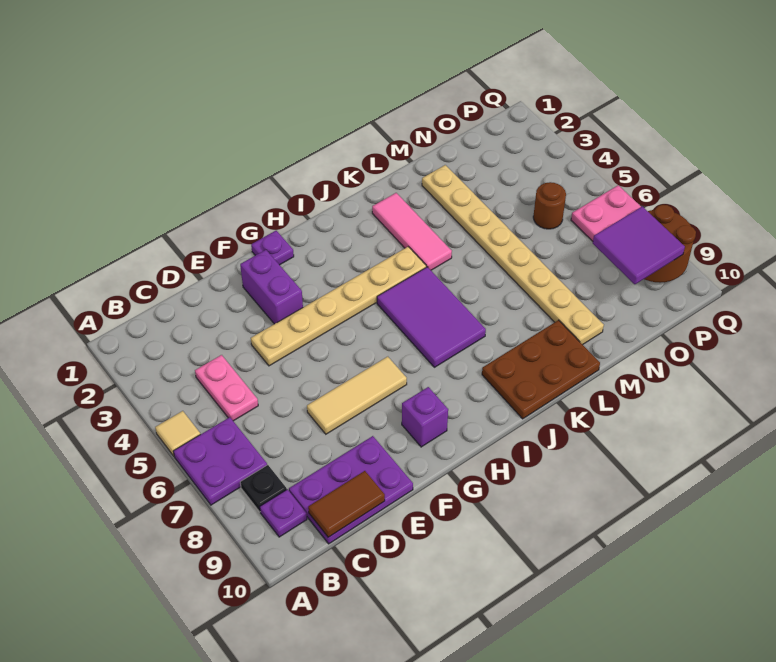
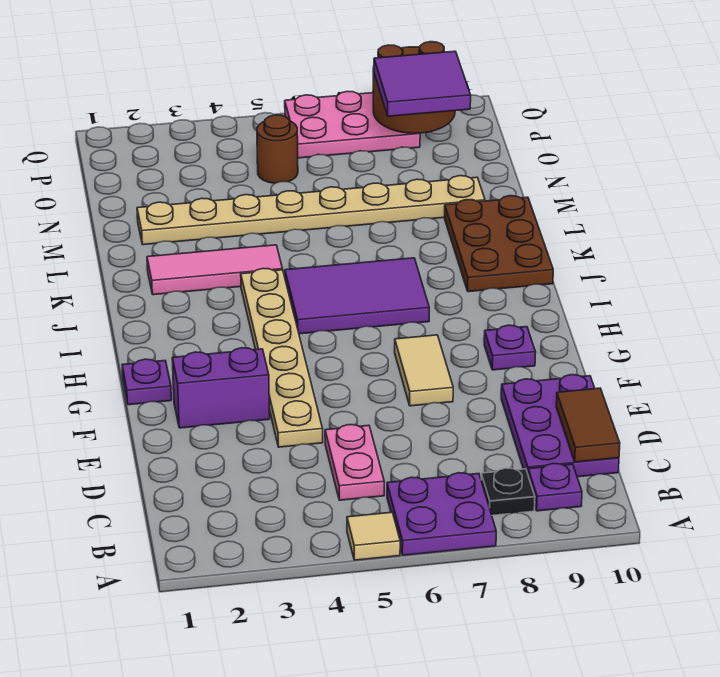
pink 1x2 plate [195,355,258,421] -> pink 1x2 plate turned to [325,425,384,500]
tan 1x3 tile [307,357,407,434] -> tan 1x2 tile [395,335,453,406]
purple 1x1 brick [402,387,448,447] -> purple 1x1 plate [484,325,536,370]

